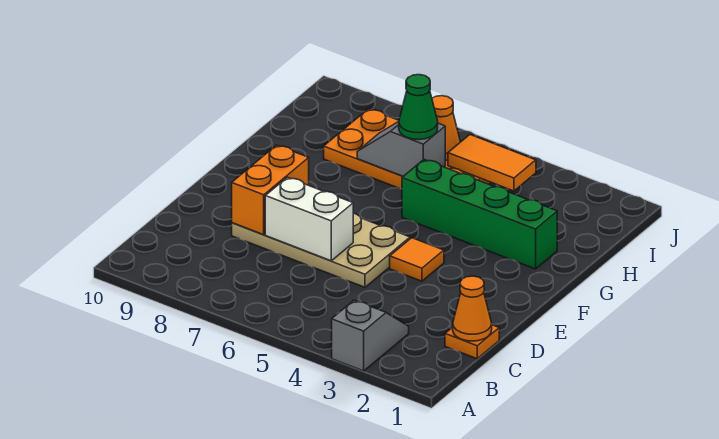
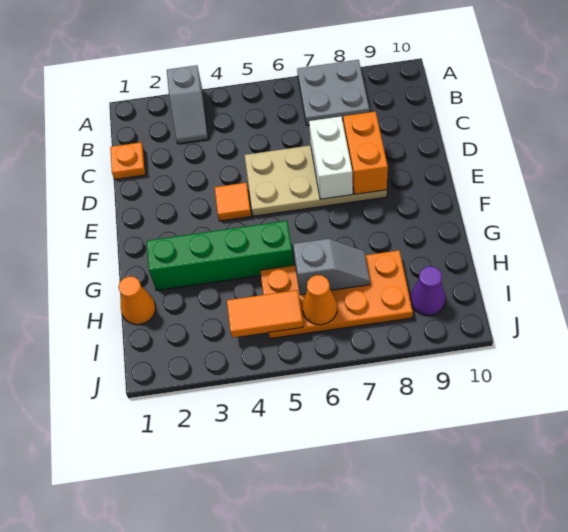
none -> grey 2x2 plate [297,60,369,125]
orange 1x1 cone [453,276,492,341] -> orange 1x1 cone moved to [118,276,156,325]
white 1x2 brick [265,177,353,261] -> white 1x2 brick turned to [309,116,353,199]
green 1x1 cone [399,75,438,140] -> none
none -> purple 1x1 cone [410,266,445,315]

